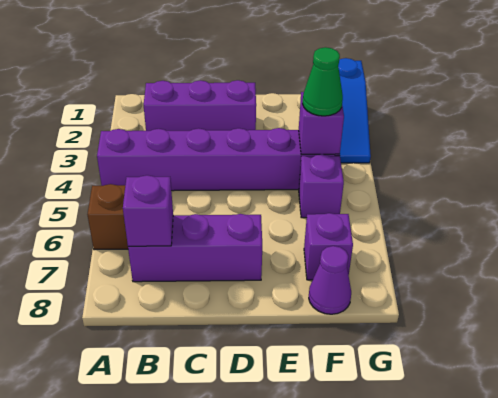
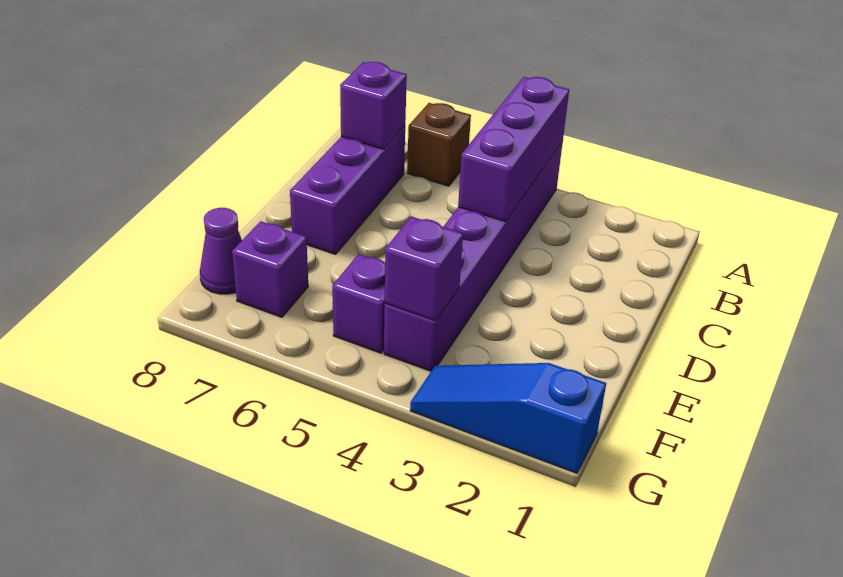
purple 1x3 brick [144,80,256,131] -> purple 1x3 brick moved to [458,77,569,222]
green 1x1 cone [302,47,343,116] -> none

